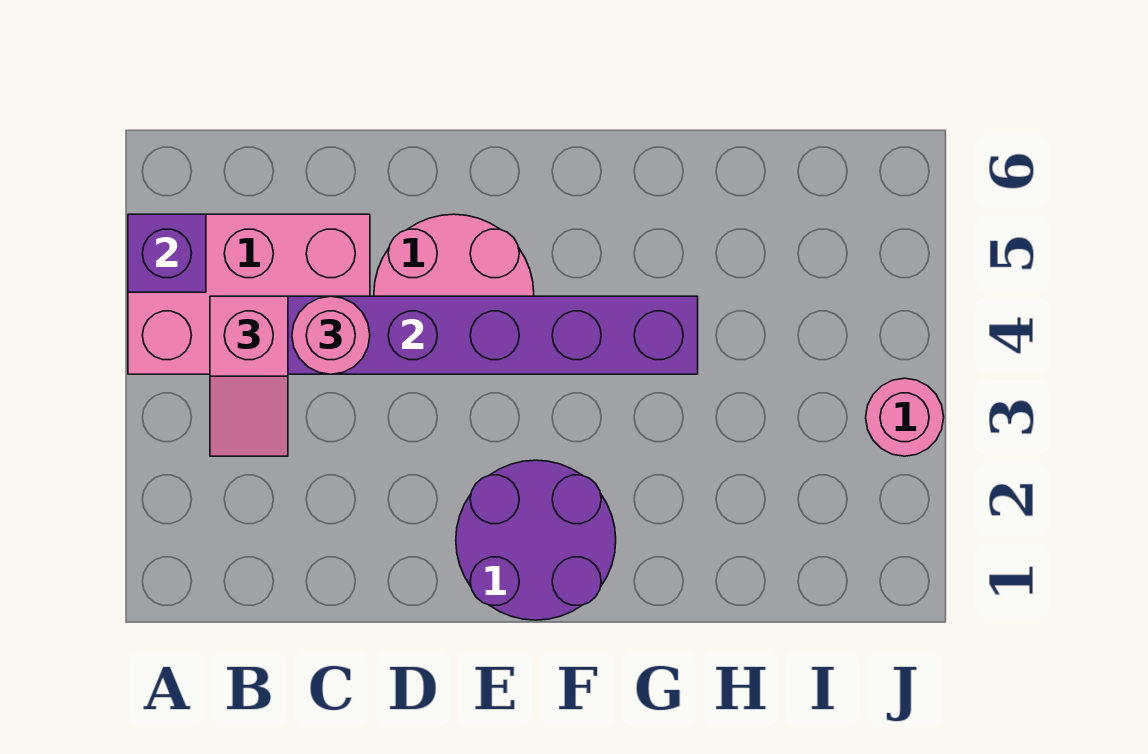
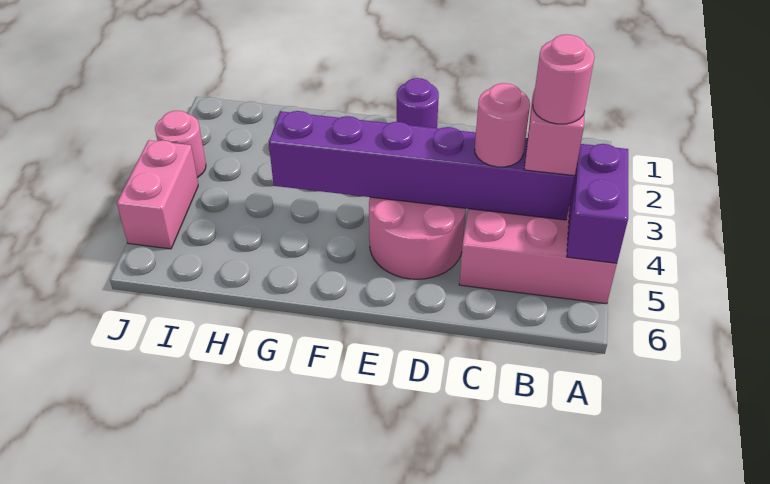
purple 1x1 brick [128,214,206,292] -> purple 1x2 brick [567,144,628,263]
none -> pink 1x1 round brick [533,34,595,124]
purple 2x2 round brick [456,460,616,620] -> purple 1x1 round brick [397,78,439,128]
none -> pink 1x2 brick [117,140,198,249]

